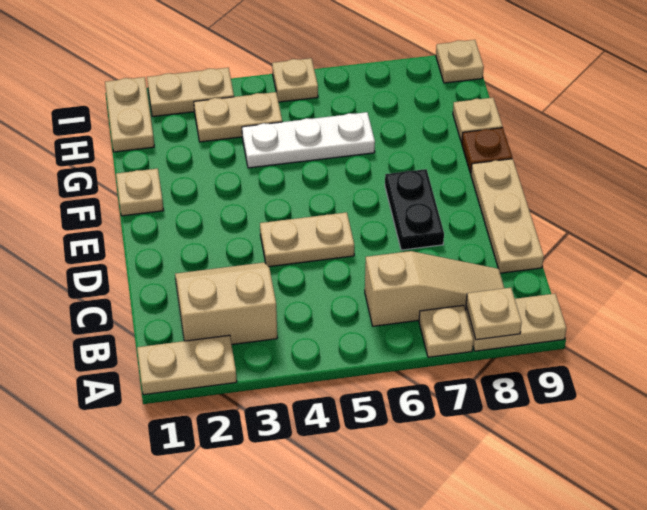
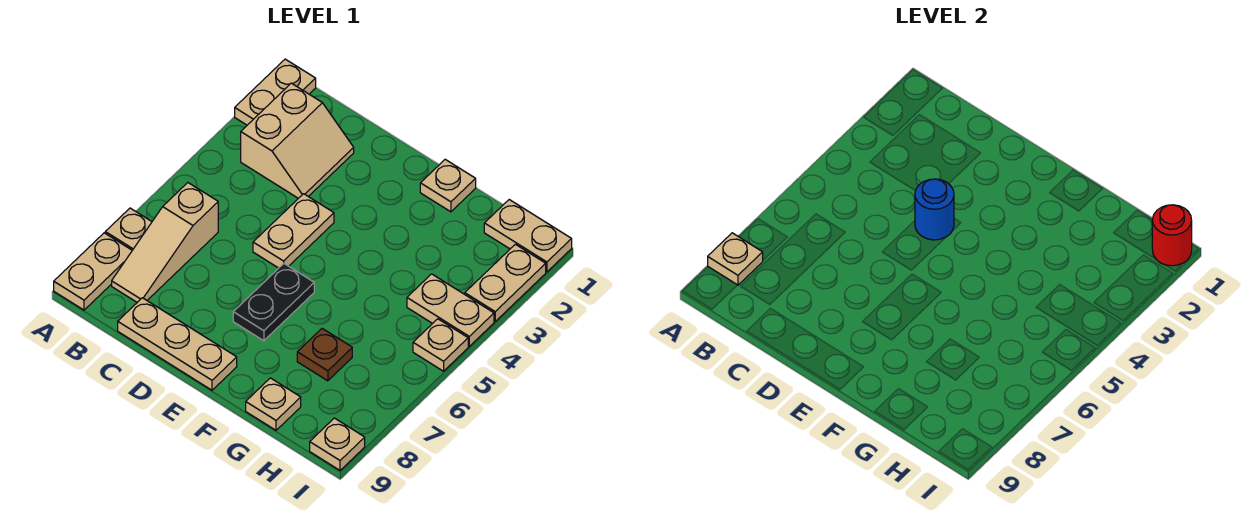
none -> blue 1x1 round brick [915,179,954,240]
black 1x2 plate [385,169,444,250] -> black 1x2 plate turned to [233,264,314,341]
brown 1x1 plate [462,128,512,173] -> brown 1x1 plate moved to [297,329,352,381]
white 1x3 plate [242,112,375,168] -> none
tan 1x2 plate [194,92,282,142] -> tan 1x2 plate turned to [407,274,494,346]
none -> red 1x1 round brick [1152,205,1192,266]

